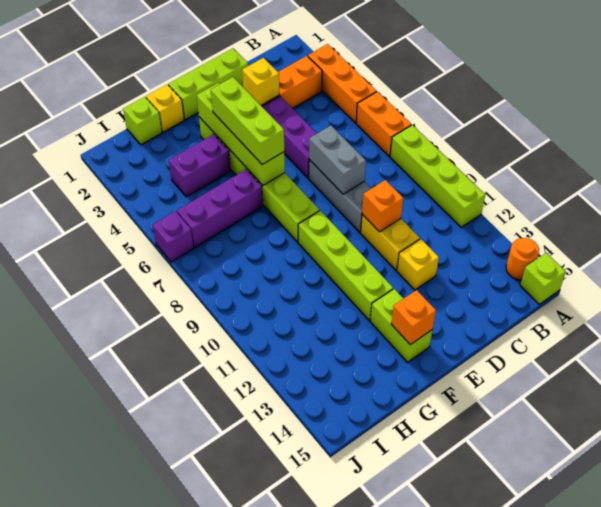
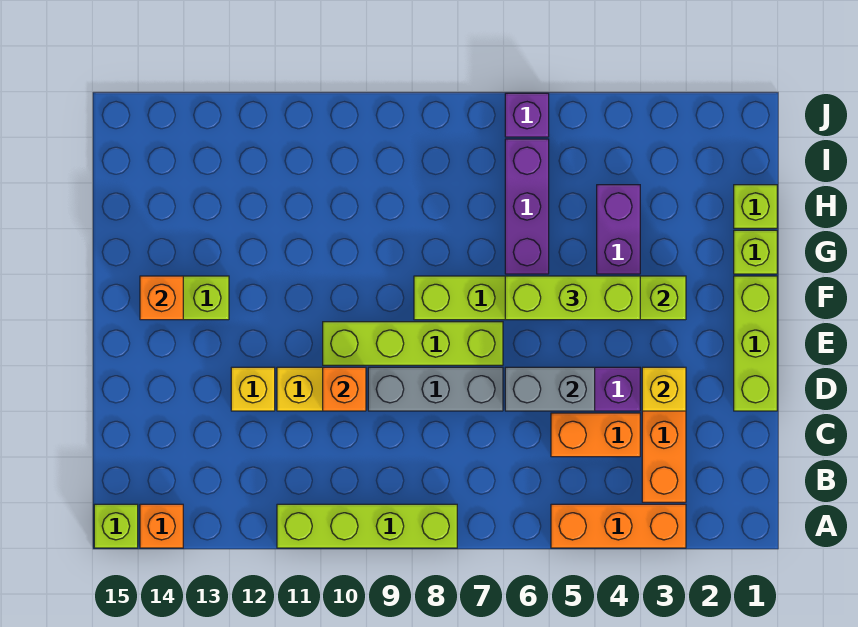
orange 1x2 brick [356,92,411,156] -> orange 1x2 brick moved to [551,413,640,457]
orange 1x1 round brick [506,238,539,280] -> orange 1x1 brick [140,504,183,548]
grey 1x2 brick [309,126,366,194] -> grey 1x2 brick moved to [505,367,595,411]
lime 1x4 brick [298,211,393,320] -> lime 1x4 brick moved to [323,322,503,365]
yellow 1x1 brick [146,84,184,132] -> lime 1x1 brick [734,230,777,274]

